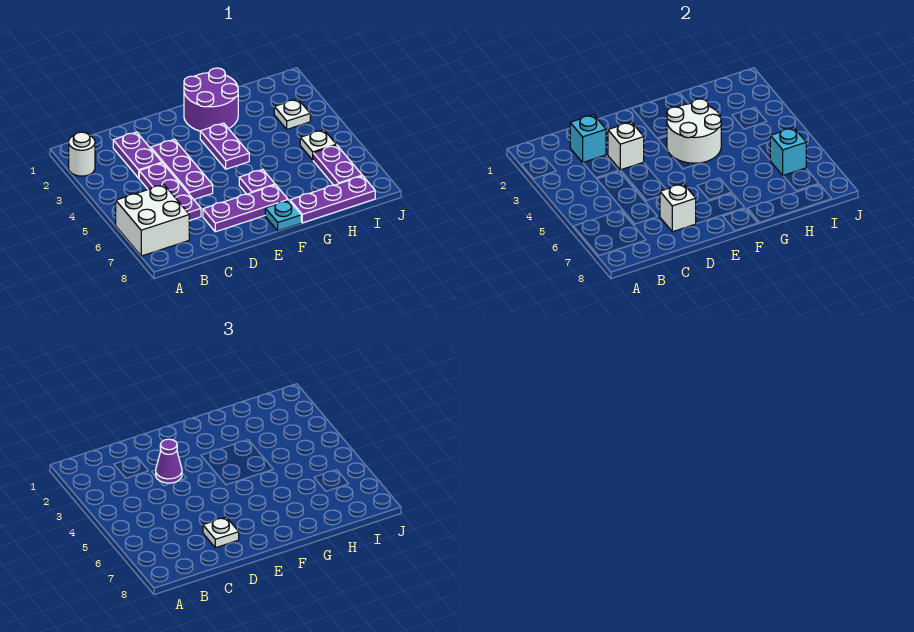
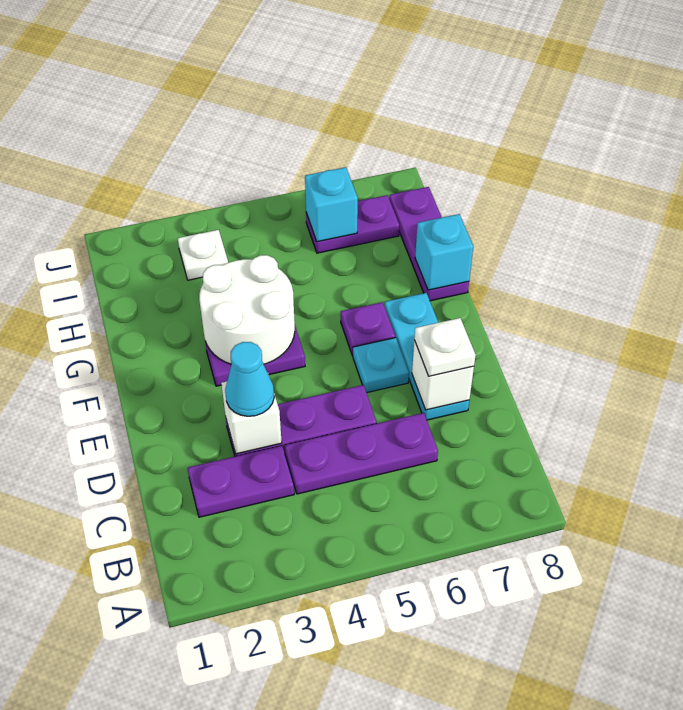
white 1x1 round brick [69,132,95,176] -> none
white 2x2 brick [116,185,189,256] -> none
cyan 1x1 brick [570,115,606,162] -> cyan 1x1 brick moved to [415,214,473,290]
purple 1x1 cone [156,439,182,483] -> cyan 1x1 cone [225,342,274,416]
purple 1x3 plate [203,185,288,232] -> cyan 1x3 plate [385,293,469,420]
purple 2x2 round brick [184,68,238,131] -> none
cyan 1x1 plate [265,200,301,231] -> cyan 1x1 plate moved to [353,338,409,392]
white 1x1 plate [300,130,336,160] -> none

